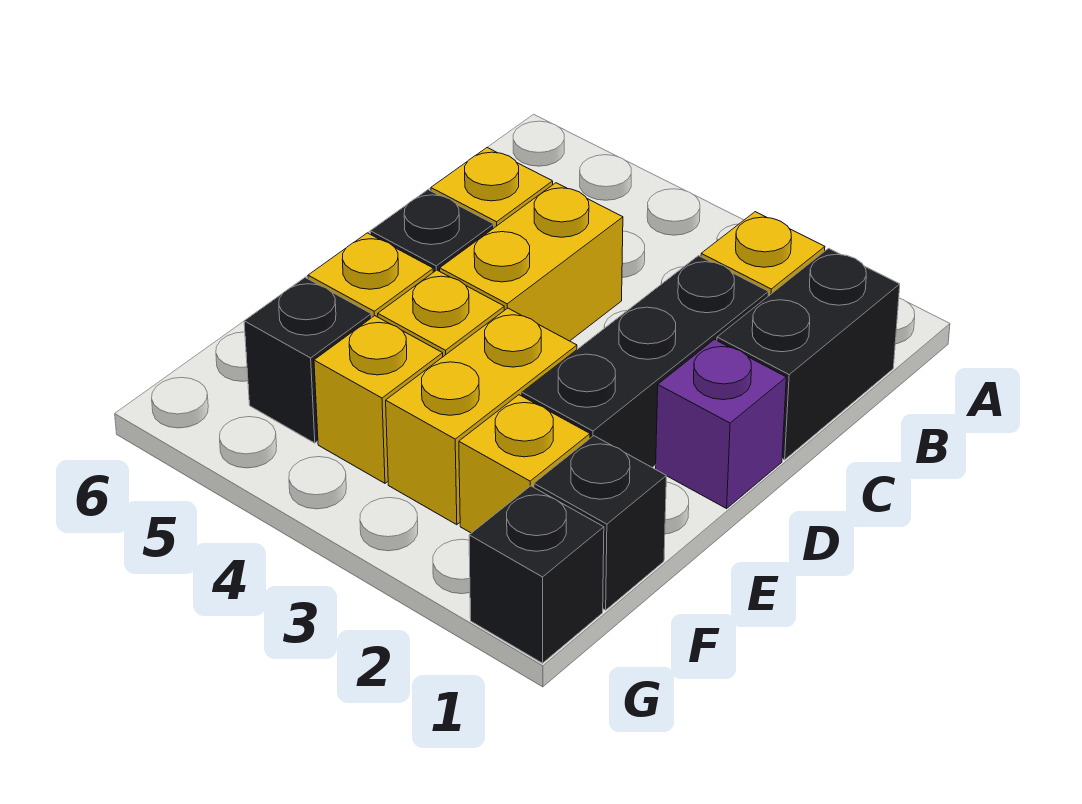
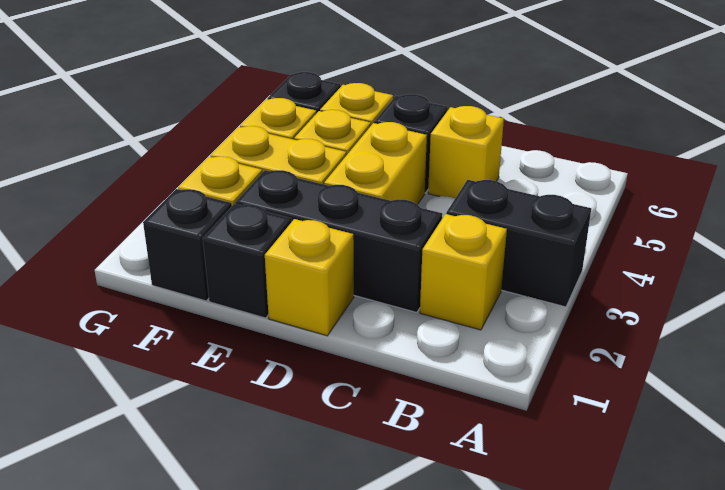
black 1x2 brick [717,248,900,460] -> black 1x2 brick moved to [446,180,591,307]
yellow 1x2 brick [440,183,623,341] -> yellow 1x2 brick turned to [324,122,427,205]
purple 1x1 brick [656,339,786,508] -> yellow 1x1 brick [265,219,354,336]
black 1x1 brick [469,486,604,663] -> black 1x1 brick moved to [203,204,291,318]

